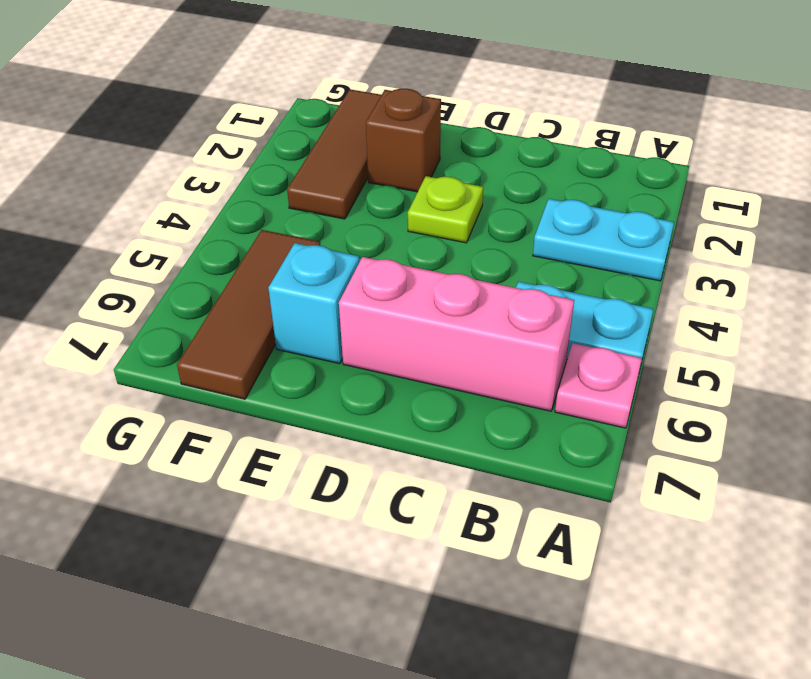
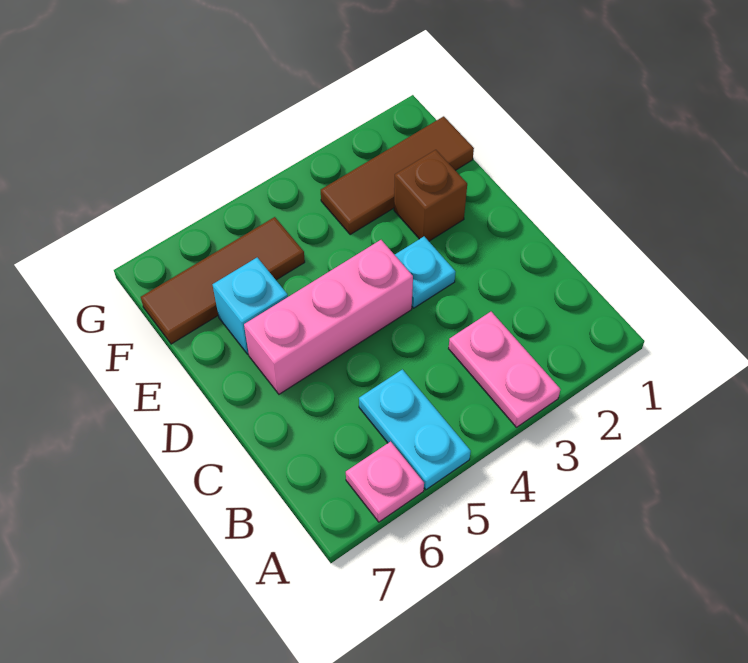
cyan 1x2 plate [533,199,674,281] -> pink 1x2 plate [449,312,560,427]
pink 1x3 brick [339,257,574,411] -> pink 1x3 brick turned to [244,240,413,394]
lime 1x1 plate [408,176,483,243] -> cyan 1x1 plate [395,236,455,308]

